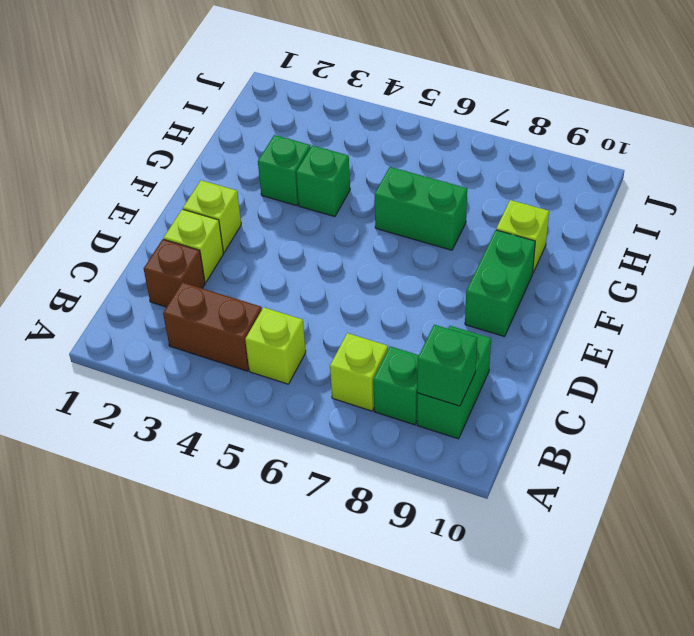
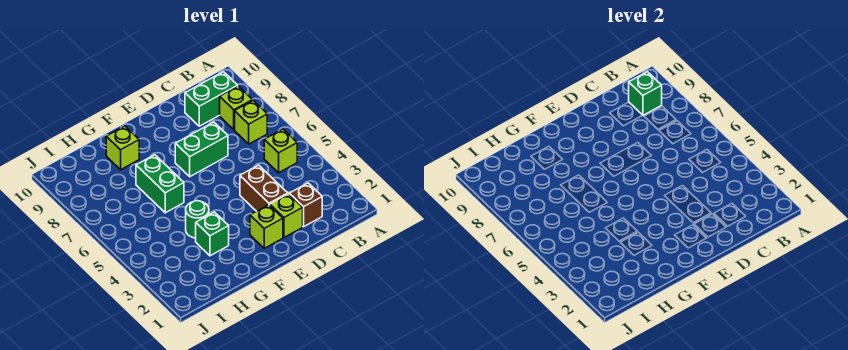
brown 1x2 brick [163,282,262,371] -> brown 1x2 brick moved to [240,165,288,211]
green 1x1 brick [373,346,419,425] -> lime 1x1 brick [220,86,253,130]
green 1x2 brick [465,230,535,337] -> green 1x2 brick moved to [175,122,228,177]
green 1x1 brick [296,145,350,217] -> green 1x1 round brick [186,201,209,238]

